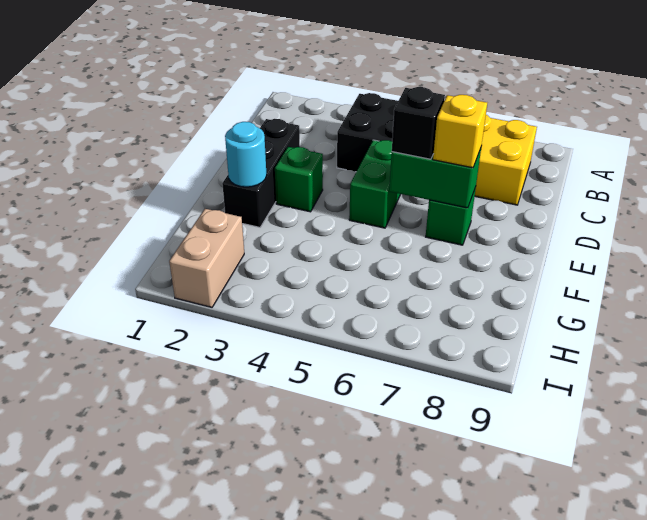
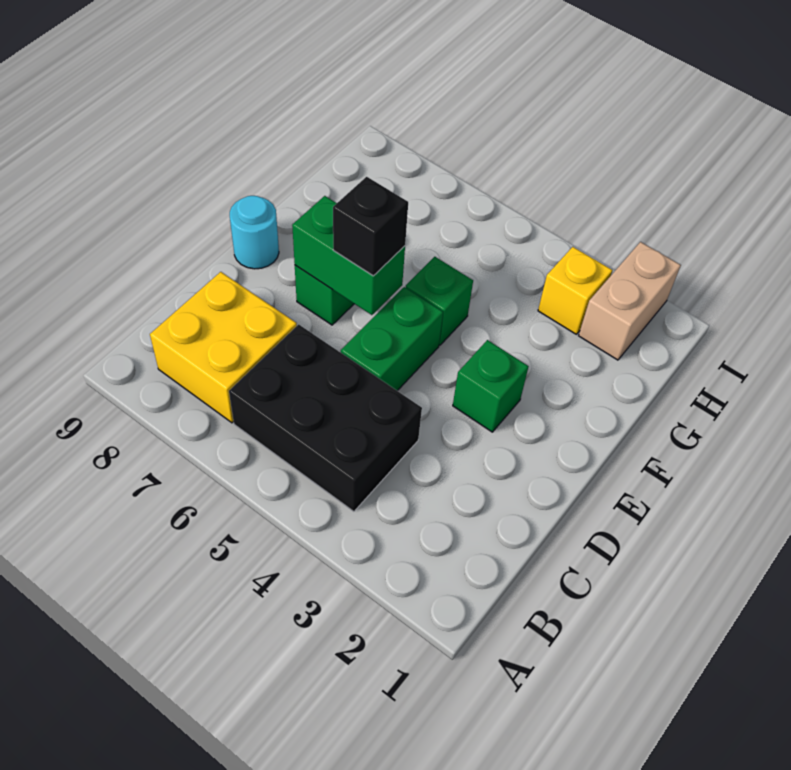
black 1x3 brick [222,119,300,227] -> none
yellow 1x1 brick [433,95,487,168] -> yellow 1x1 brick moved to [538,247,612,334]
cyan 1x1 round brick [225,122,267,187] -> cyan 1x1 round brick moved to [230,196,279,269]
none -> green 1x1 brick [406,257,473,345]

